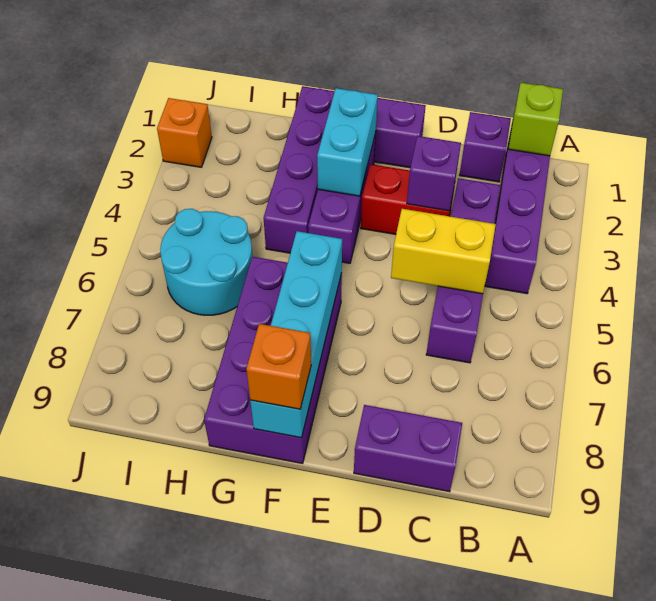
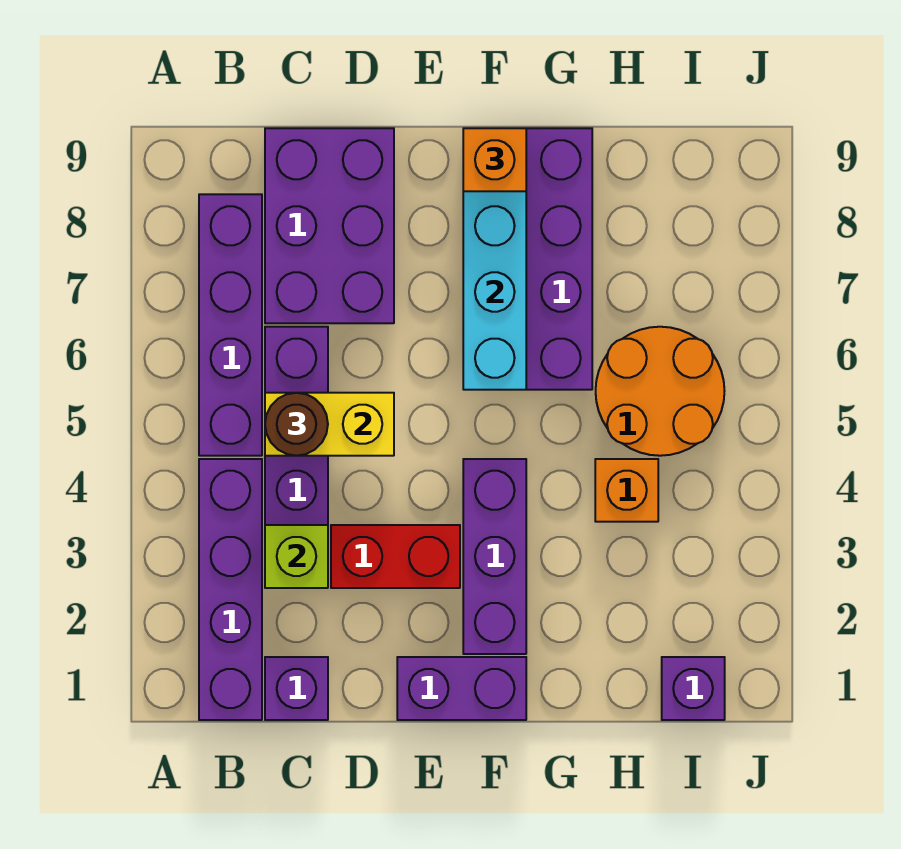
lime 1x1 brick [508,83,563,156] -> lime 1x1 brick moved to [265,525,328,588]
none -> brown 1x1 round brick [265,393,328,456]
purple 1x2 brick [354,405,462,492] -> purple 2x3 brick [265,128,394,323]
purple 1x1 brick [407,136,461,211] -> purple 1x1 brick moved to [662,657,725,720]
cyan 1x2 brick [317,88,378,196] -> none
purple 1x4 brick [264,86,335,253] -> purple 1x4 brick moved to [199,194,262,456]
cyan 2x2 round brick [160,209,253,315] -> orange 2x2 round brick [596,327,724,456]
orange 1x1 brick [157,98,212,167] -> orange 1x1 brick moved to [595,459,658,522]

